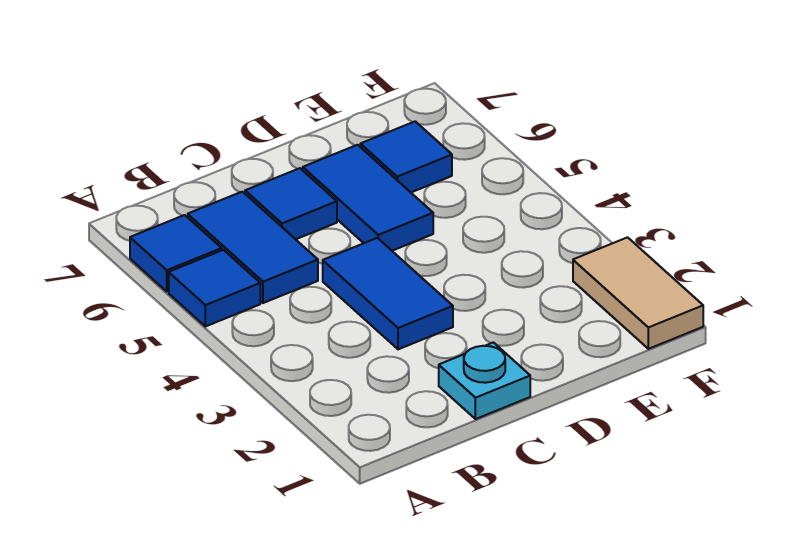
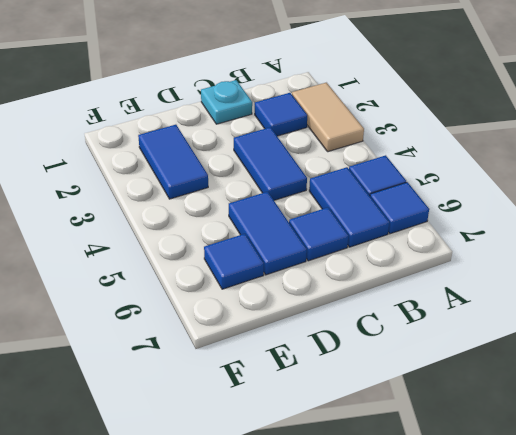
none -> blue 1x1 tile [255,93,307,136]
none -> blue 1x2 tile [138,125,208,199]
tan 1x2 tile [573,237,703,349] -> tan 1x2 tile moved to [292,83,364,152]

